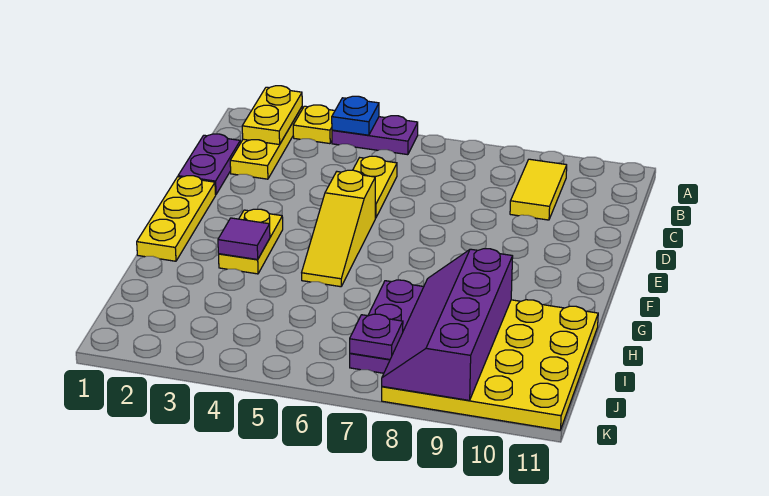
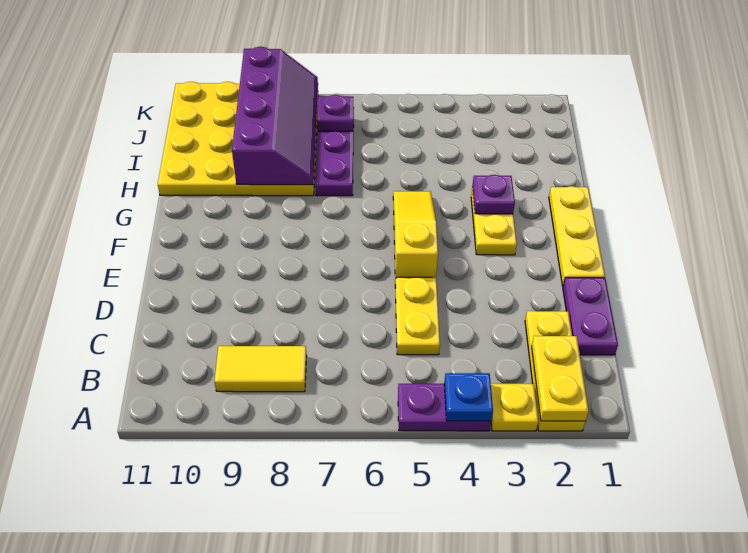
yellow 1x2 tile [510,159,567,220] -> yellow 1x2 tile turned to [214,346,307,392]
purple 1x1 tile [218,218,270,260] -> purple 1x1 plate [472,175,515,214]

